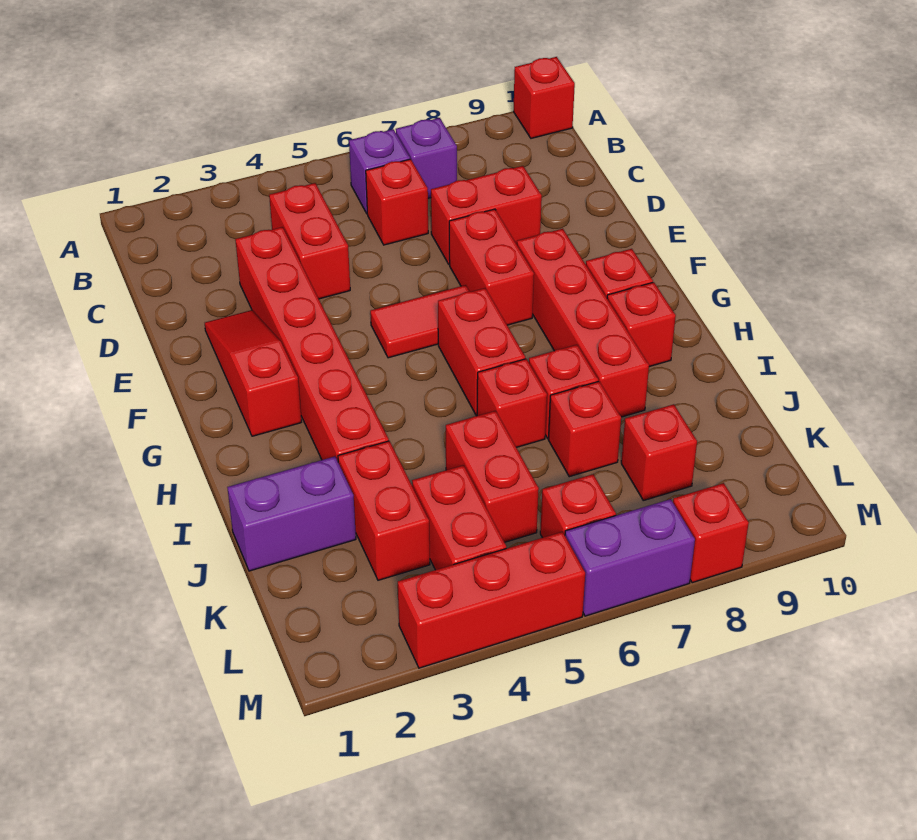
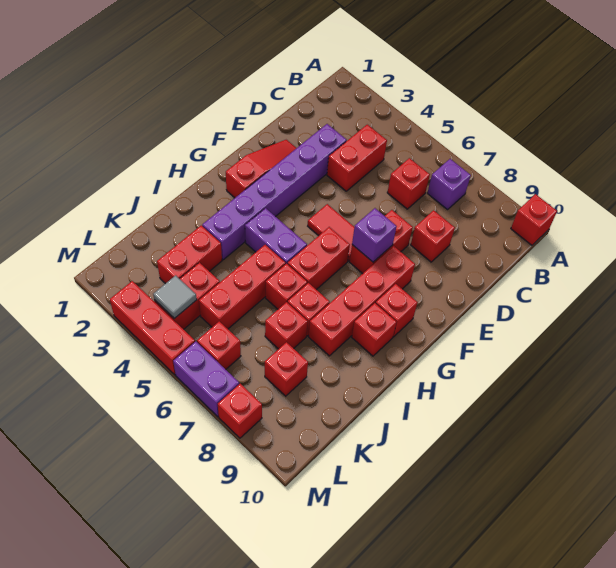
purple 1x1 brick [349,129,410,213] -> purple 1x1 brick moved to [352,208,397,262]
red 1x6 brick [235,227,389,461] -> purple 1x6 brick [202,124,347,260]
red 1x2 brick [431,166,542,264] -> red 1x1 brick [411,210,455,262]
purple 1x2 brick [227,456,356,571] -> purple 1x2 brick moved to [245,208,307,264]
red 1x2 brick [446,411,539,542] -> red 1x3 brick [199,245,286,329]
none -> grey 1x1 tile [153,275,197,318]

